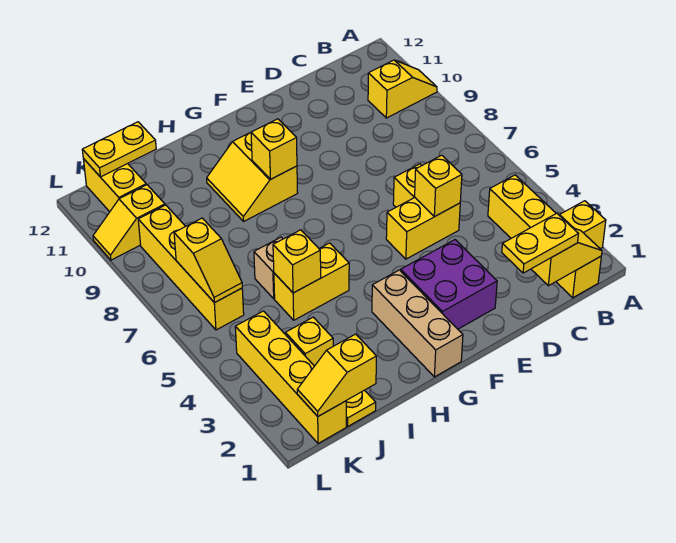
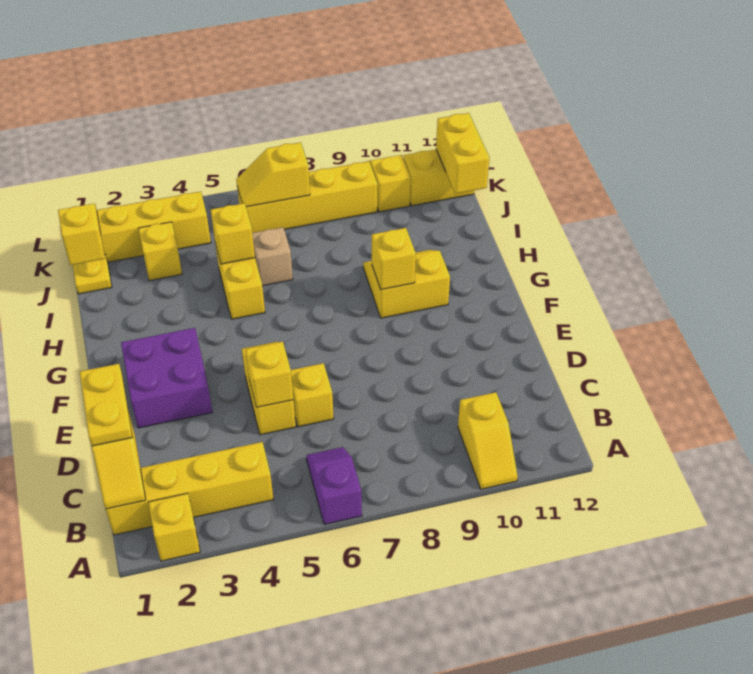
none -> purple 1x2 slope [306,447,362,525]
tan 1x3 brick [372,270,463,377] -> none
yellow 1x2 plate [82,122,156,177] -> yellow 1x2 brick [436,113,489,194]

